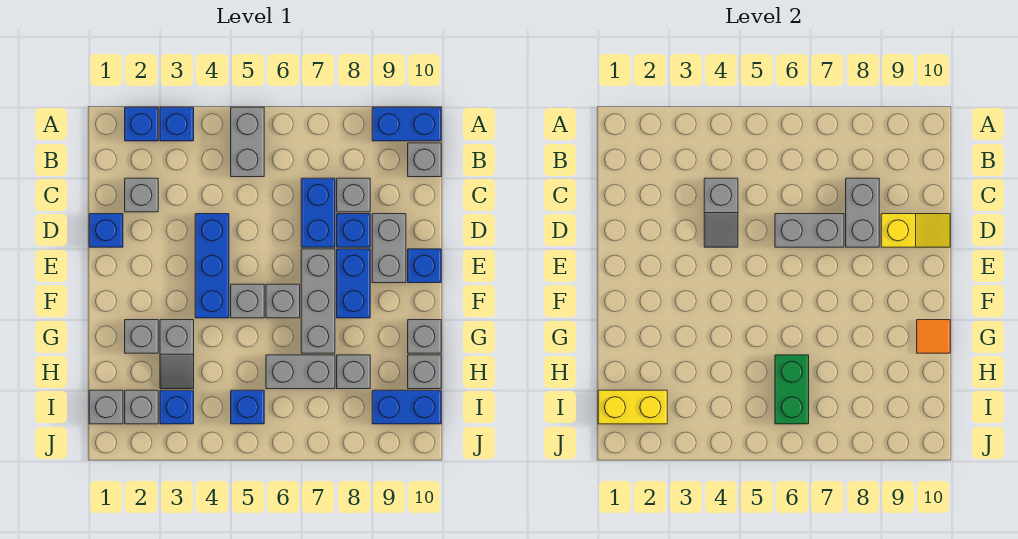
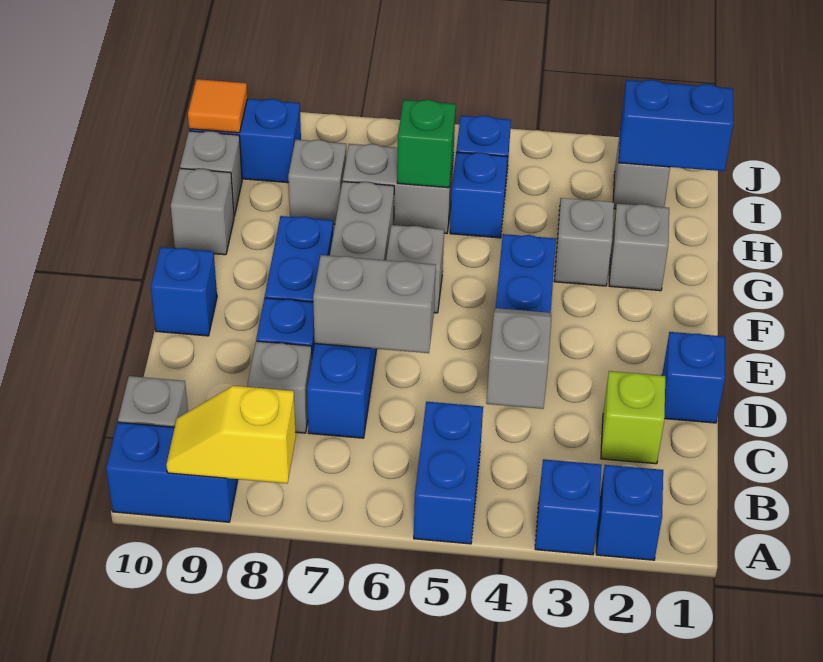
grey 1x2 brick [231,107,264,177] -> blue 1x2 brick [414,402,483,544]
grey 1x1 brick [125,178,158,212] -> lime 1x1 brick [601,371,665,464]
grey 1x2 brick [846,178,879,247] -> none
grey 1x2 brick [372,214,406,283] -> none
yellow 1x2 slope [881,214,950,247] -> yellow 1x2 slope moved to [166,386,296,484]
grey 1x1 brick [231,284,264,318] -> none
orange 1x1 tile [917,320,950,353] -> orange 1x1 tile moved to [188,79,247,133]
green 1x2 brick [775,355,809,424] -> green 1x1 brick [397,100,456,188]
grey 1x1 brick [89,390,123,424] -> none
yellow 1x2 brick [598,390,667,424] -> blue 1x2 brick [619,80,733,171]
blue 1x1 brick [160,390,194,424] -> blue 1x1 brick moved to [450,152,508,238]

